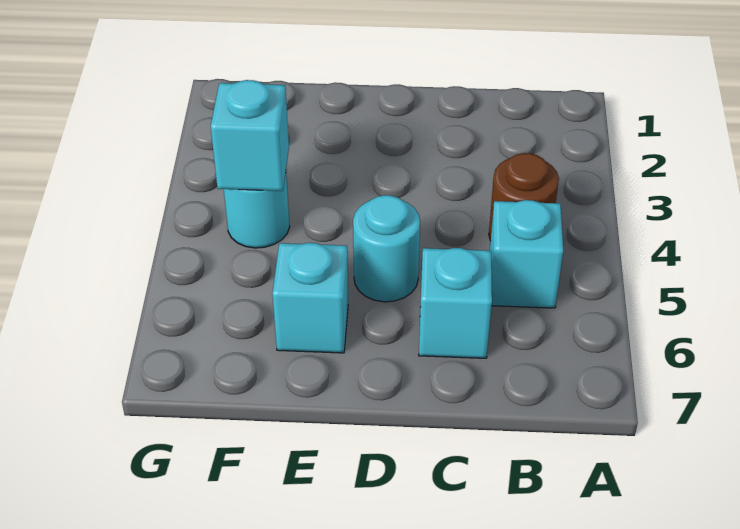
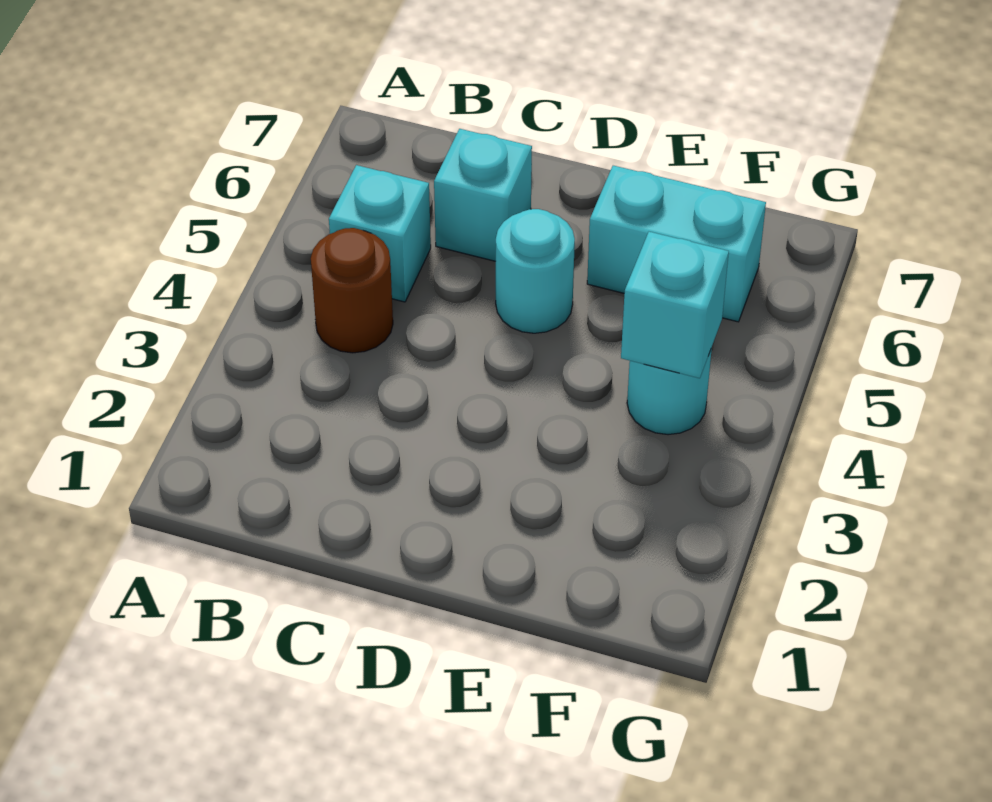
cyan 1x1 brick [272,243,348,353] -> cyan 1x2 brick [587,166,766,322]

